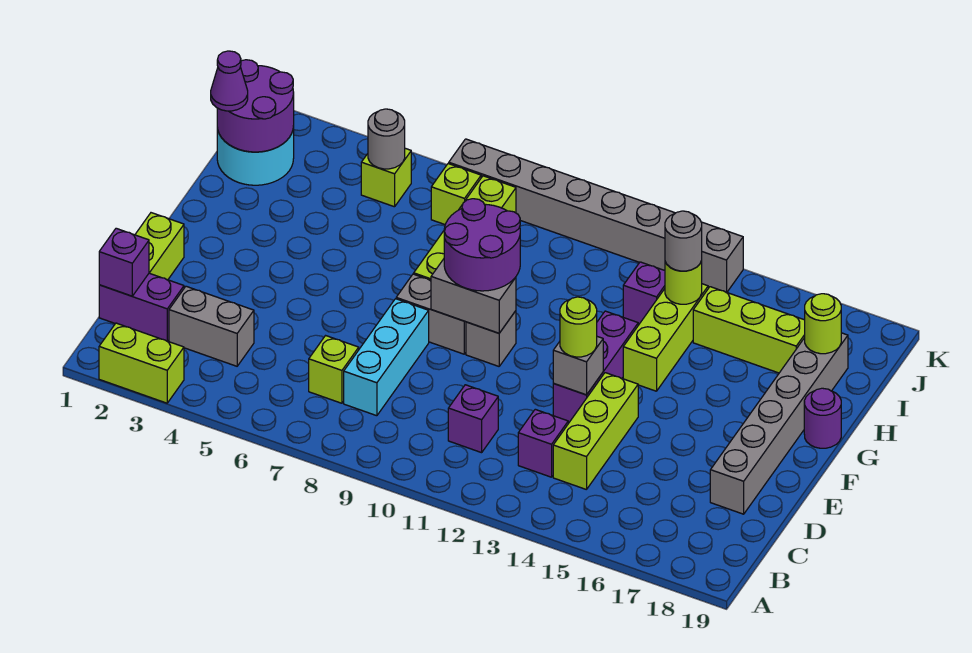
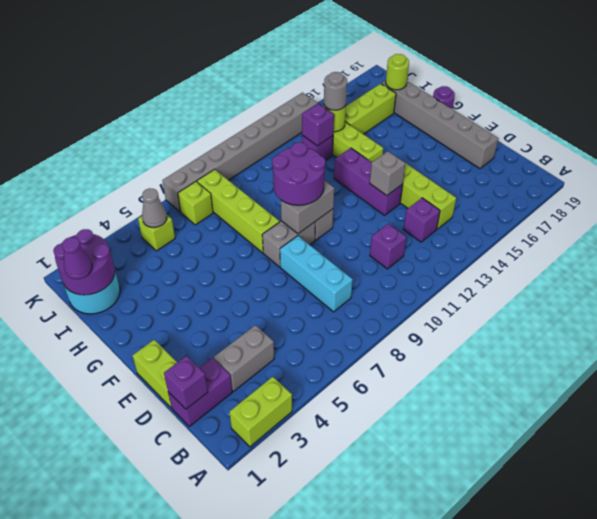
lime 1x1 brick [309,336,359,403] -> none
lime 1x1 round brick [560,297,597,357] -> none
none -> purple 1x1 brick [302,104,334,146]
grey 1x1 round brick [368,109,405,169] -> grey 1x1 cone [142,188,167,228]

